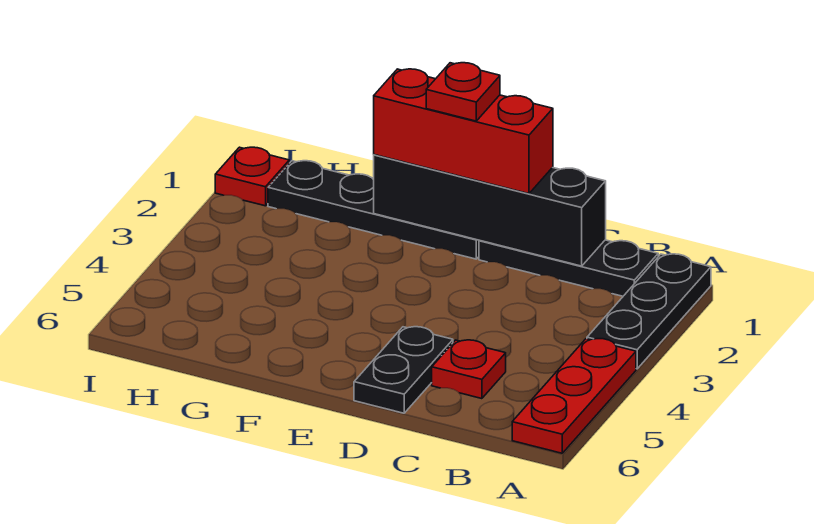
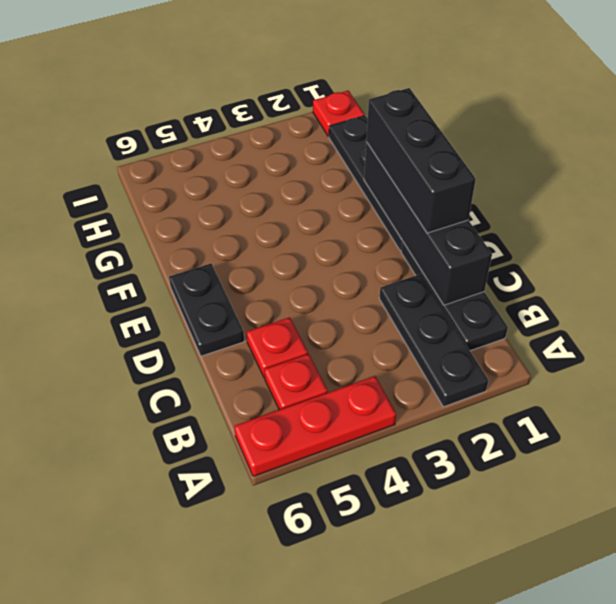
black 1x3 plate [587,254,711,369] -> black 1x3 plate turned to [379,274,488,407]
red 1x3 brick [374,69,553,194] -> black 1x3 brick [366,88,476,233]
black 1x2 plate [354,327,453,413] -> black 1x2 plate turned to [169,263,244,356]
red 1x1 plate [426,63,500,121] -> red 1x1 plate moved to [264,354,328,410]

